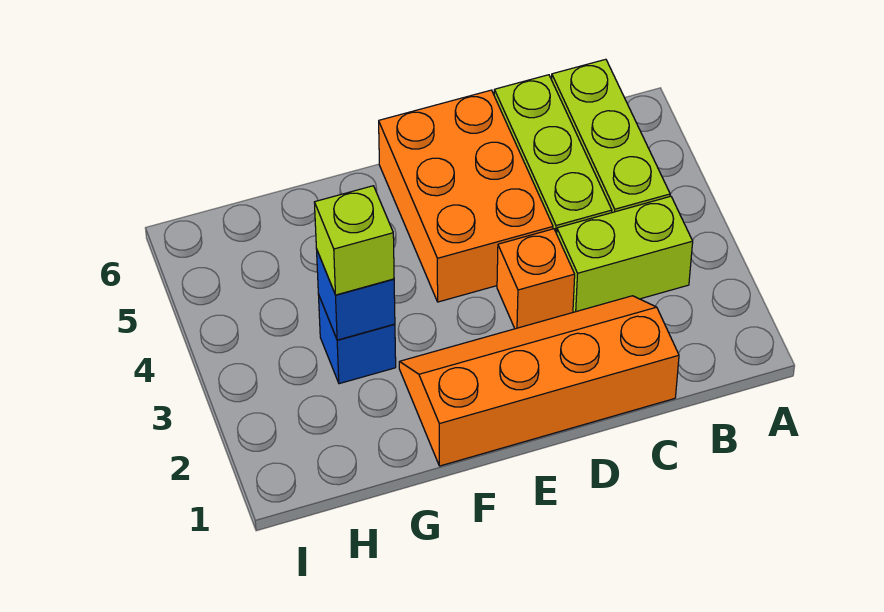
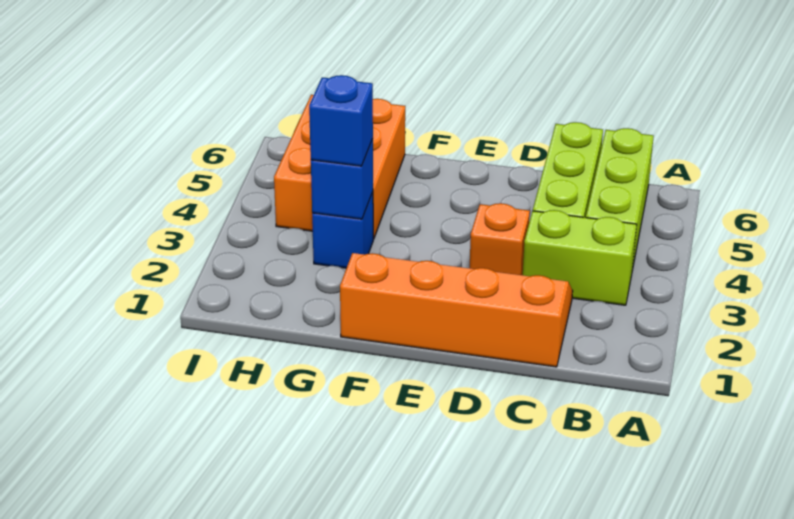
orange 2x3 brick [379,90,553,302] -> orange 2x3 brick moved to [274,95,405,239]
lime 1x1 brick [314,186,394,295] -> blue 1x1 brick [309,75,373,166]

